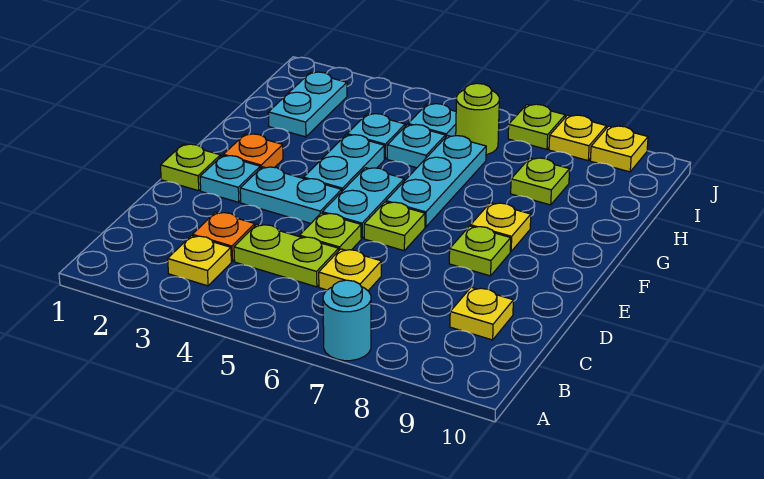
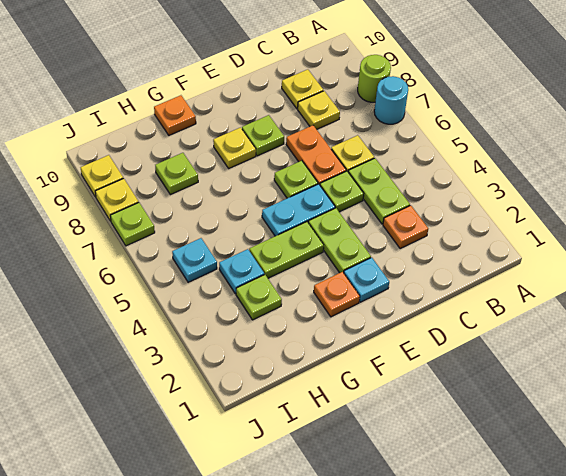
yellow 1x1 plate [168,236,231,286] -> yellow 1x1 plate moved to [298,91,340,129]
none -> orange 1x2 plate [286,125,346,185]
lime 1x1 plate [160,144,221,191] -> lime 1x1 plate moved to [236,275,282,320]
cyan 1x2 plate [240,167,342,223] -> lime 1x2 plate [308,208,371,273]
cyan 1x2 plate [304,135,384,191] -> lime 1x2 plate [249,222,324,278]
cyan 1x3 plate [386,136,486,227] -> none
none -> orange 1x1 plate [154,95,196,135]
cyan 1x2 plate [268,72,347,137] -> none
cyan 1x1 plate [387,125,445,168] -> none
lime 1x1 round brick [456,83,499,155] -> lime 1x1 round brick moved to [358,55,391,102]

